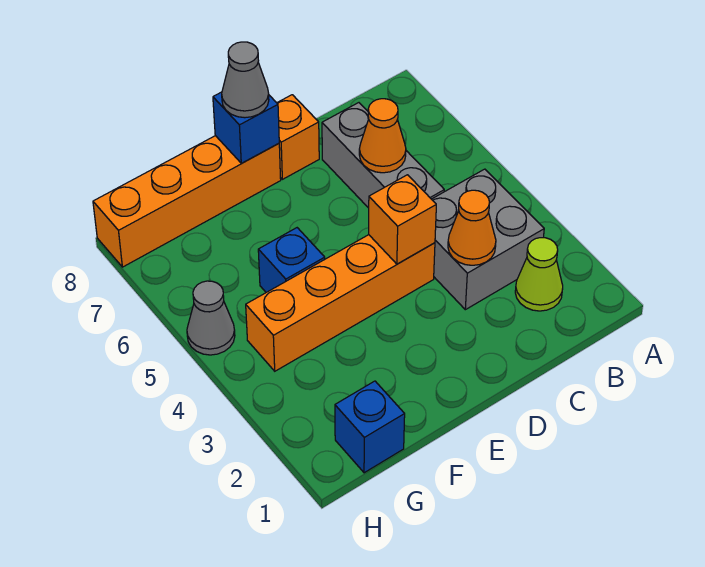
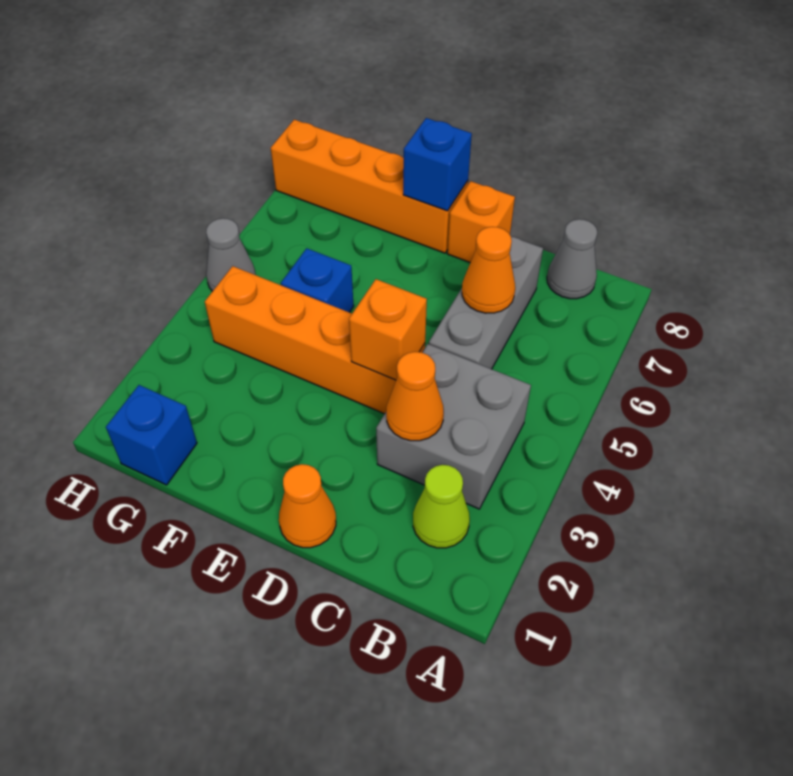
none -> orange 1x1 cone [279,464,336,548]
grey 1x1 cone [222,42,269,118] -> grey 1x1 cone moved to [547,219,597,299]

